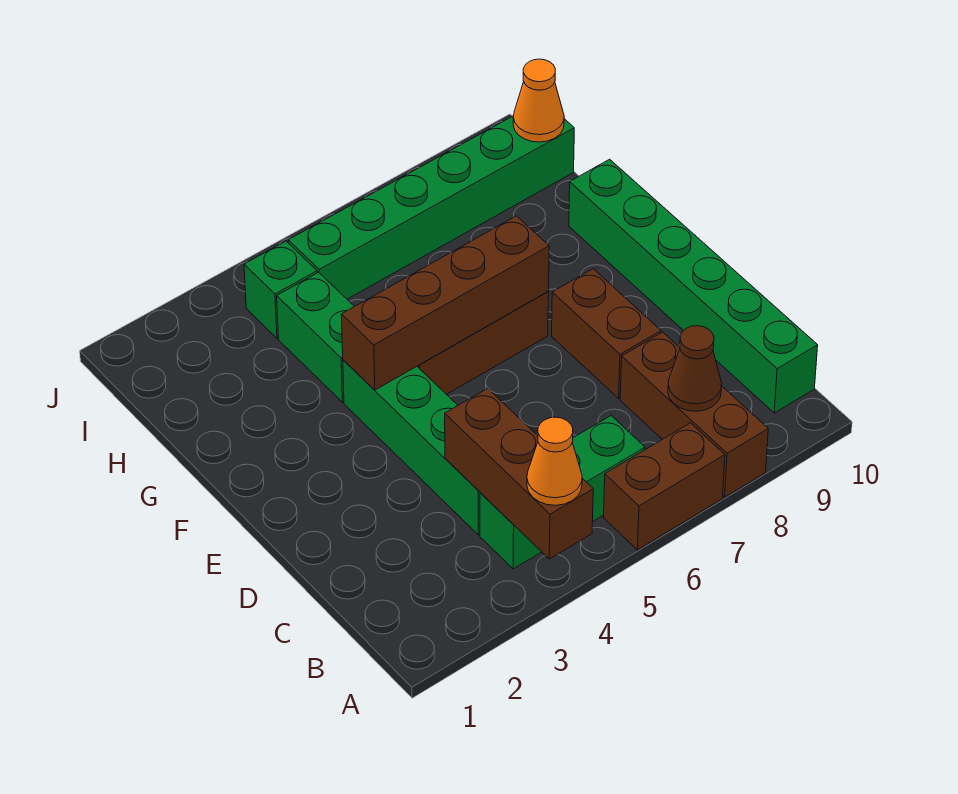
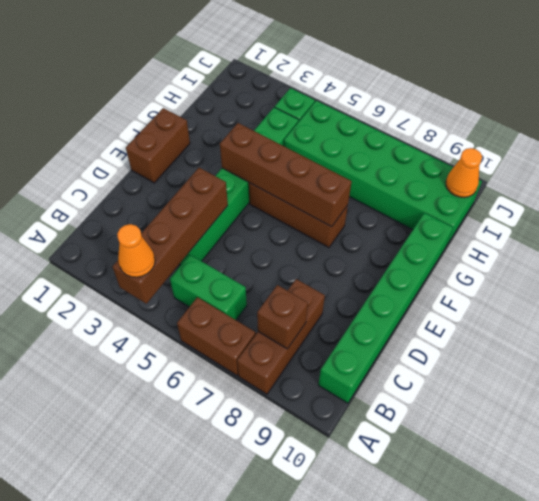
brown 1x3 brick [445,388,593,559] -> brown 1x4 brick [112,168,228,304]
green 1x3 brick [480,416,645,569] -> green 1x2 brick [170,255,247,320]
brown 1x1 cone [668,326,722,411] -> brown 1x1 brick [257,285,308,349]
brown 1x2 brick [552,269,661,398] -> brown 1x2 brick moved to [126,108,190,183]
green 1x6 brick [288,116,574,299] -> green 2x6 brick [284,101,482,246]

